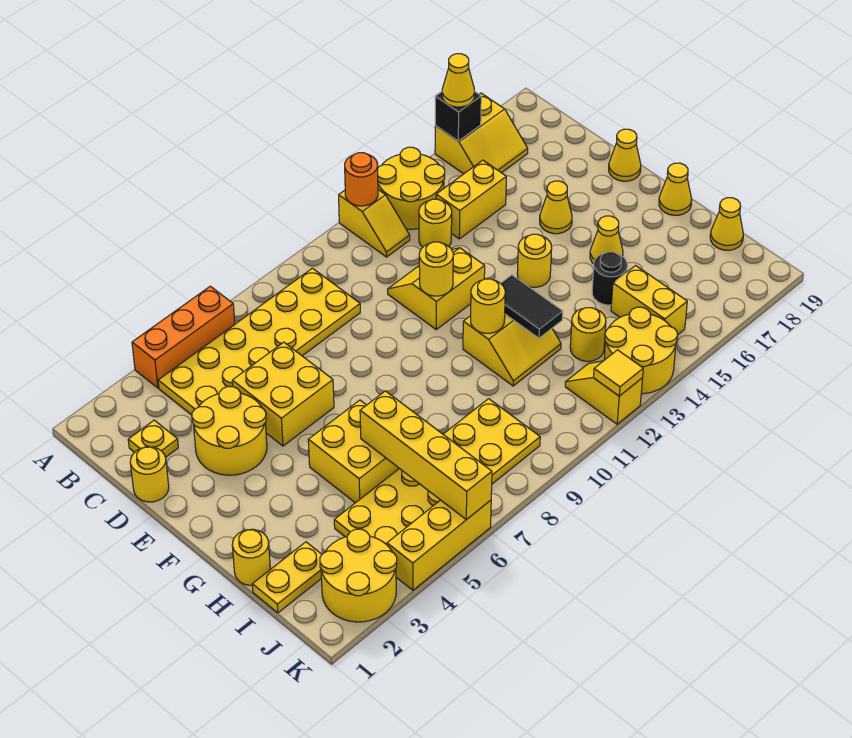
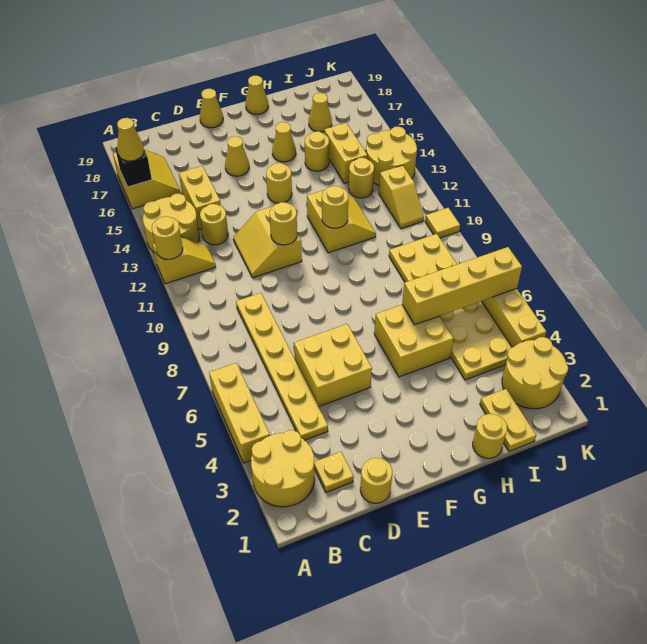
orange 1x3 brick [132,286,235,388] -> yellow 1x3 brick [209,363,270,463]
orange 1x1 round brick [345,153,378,206] -> yellow 1x1 round brick [152,216,183,259]
yellow 2x6 plate [158,268,360,415] -> yellow 1x6 plate [236,293,328,440]
yellow 2x2 round brick [192,387,267,475] -> yellow 2x2 round brick moved to [251,430,315,507]
black 1x2 tile [501,275,563,338] -> none
black 1x1 round brick [592,252,627,305] -> yellow 1x1 round brick [305,131,329,171]
yellow 1x2 brick [611,266,687,335] -> yellow 1x2 brick turned to [324,123,367,183]
yellow 1x1 cone [710,198,743,250] -> yellow 1x1 cone moved to [309,93,332,132]
yellow 1x2 slope [565,361,643,424] -> yellow 1x2 slope turned to [379,165,424,229]
yellow 1x1 tile [594,350,643,396] -> yellow 1x1 tile moved to [425,208,460,238]

